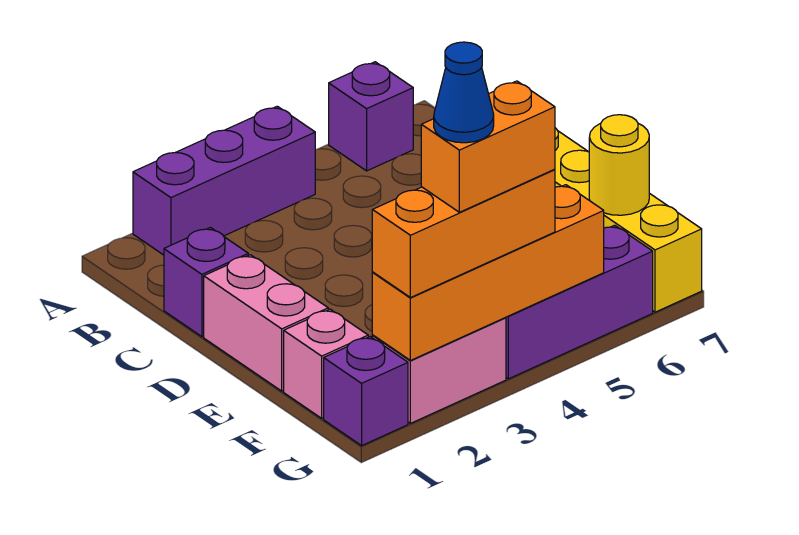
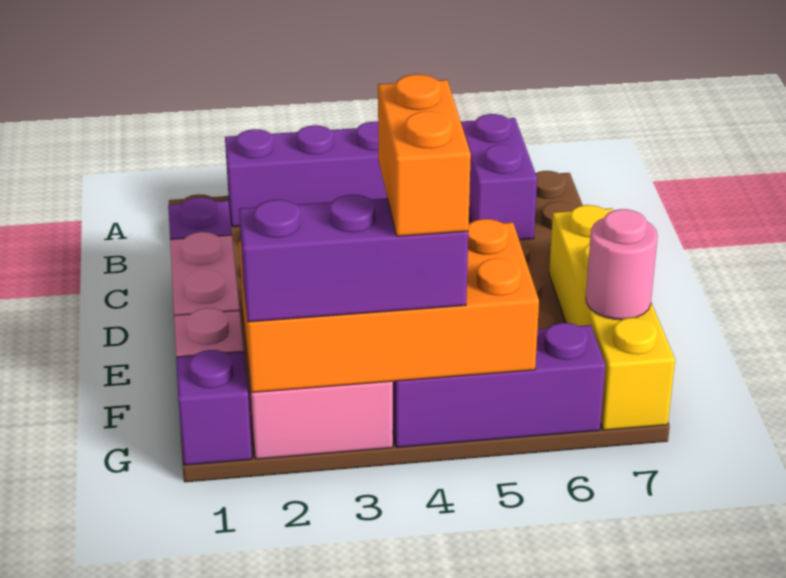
purple 1x1 brick [329,62,413,171] -> purple 1x2 brick [461,114,537,240]
yellow 1x1 round brick [589,115,649,215] -> pink 1x1 round brick [586,209,658,320]
orange 1x4 brick [372,185,604,360] -> orange 2x4 brick [239,219,539,392]
orange 1x3 brick [372,169,555,298] -> purple 1x3 brick [239,195,468,322]
orange 1x2 brick [421,81,555,212] -> orange 1x2 brick turned to [378,74,471,236]
blue 1x1 cone [434,42,494,143] -> none

